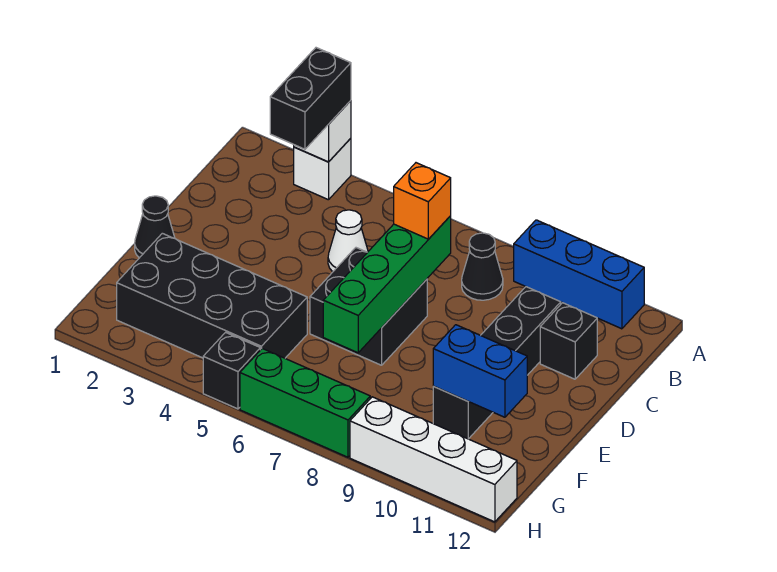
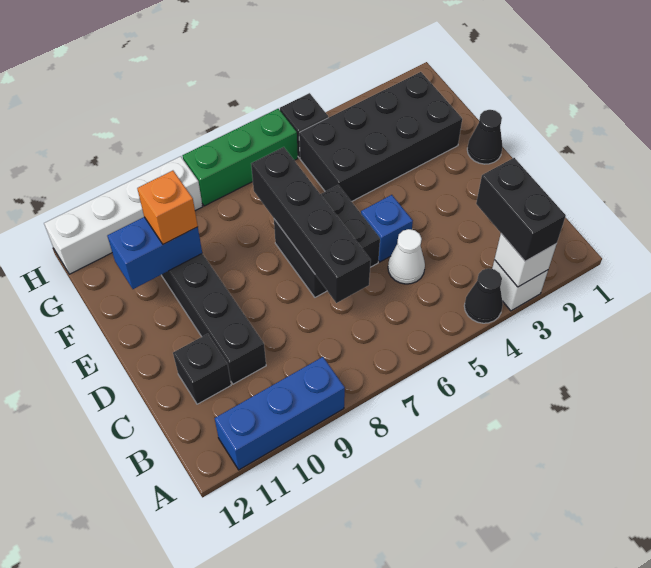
black 1x1 cone [462,233,503,300] -> black 1x1 cone moved to [464,268,503,323]
green 1x4 brick [323,216,451,353] -> black 1x4 brick [251,147,371,303]
orange 1x1 brick [394,163,451,239] -> orange 1x1 brick moved to [137,171,198,244]
none -> blue 1x1 brick [361,195,413,262]

